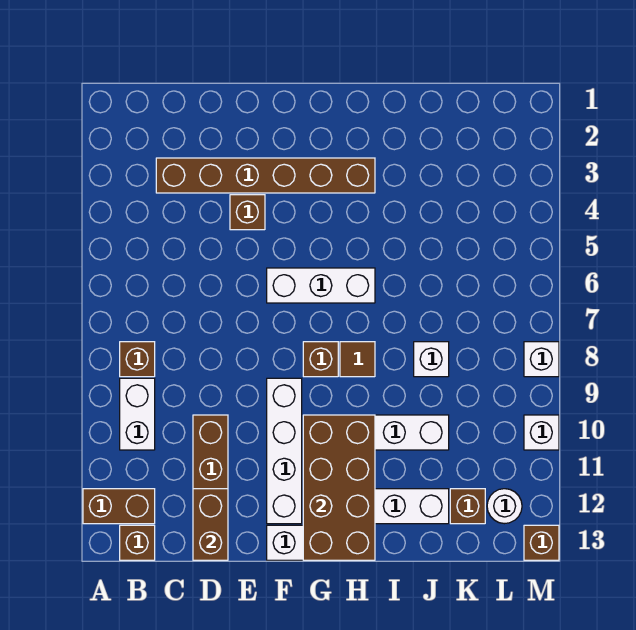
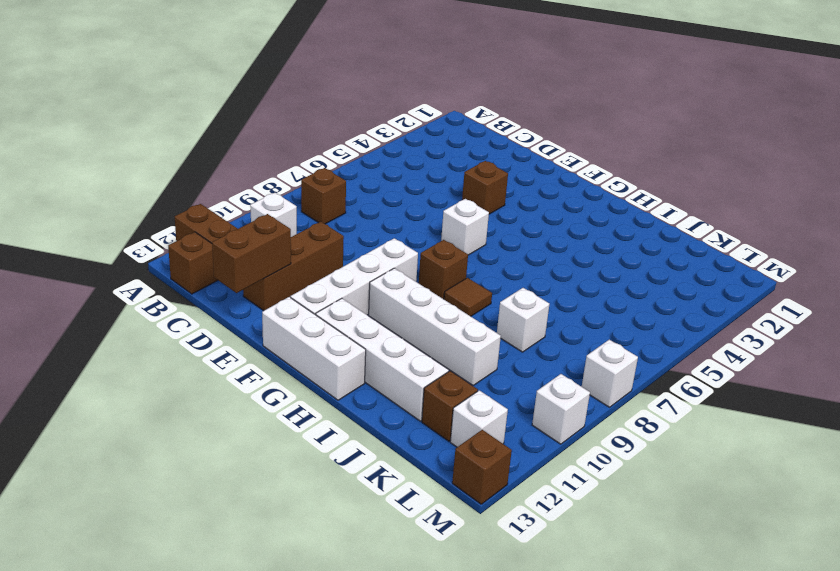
white 1x2 brick [120,378,155,450] -> white 1x1 brick [250,193,297,237]
brown 1x6 brick [156,158,375,193] -> none
white 1x3 brick [267,268,375,303] -> white 1x1 brick [441,199,489,255]
brown 2x4 brick [303,415,375,560] -> none
white 1x1 round brick [487,489,522,524] -> white 1x1 brick [450,390,508,447]

